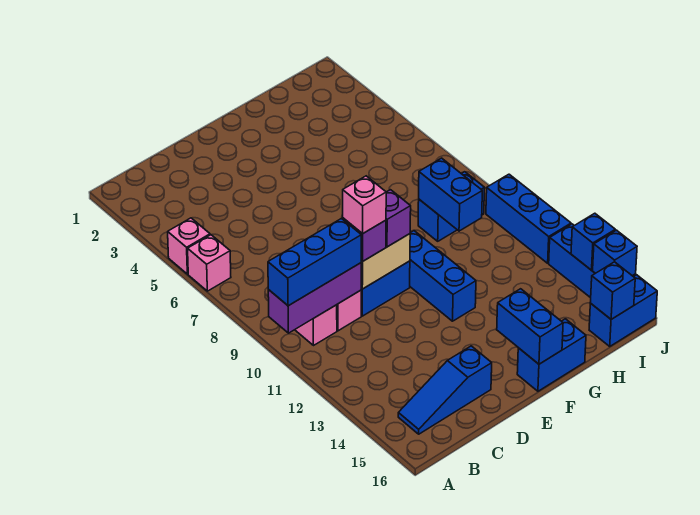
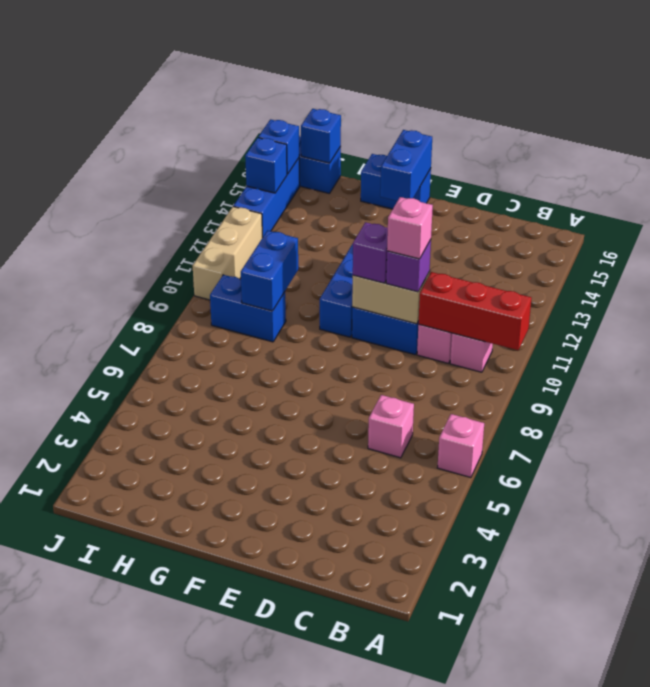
pink 1x1 brick [168,218,210,274] -> pink 1x1 brick moved to [368,395,414,458]
purple 1x3 brick [268,263,361,333] -> red 1x3 brick [419,272,532,350]
blue 1x3 brick [268,218,361,306] -> none
blue 1x3 slope [398,346,492,434] -> none
blue 1x3 brick [486,174,571,263] -> tan 1x3 brick [193,207,262,300]

